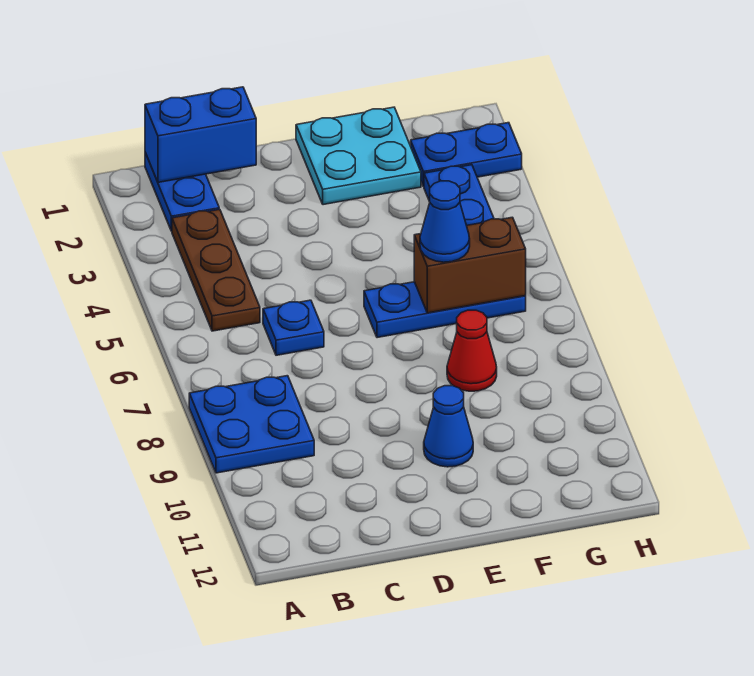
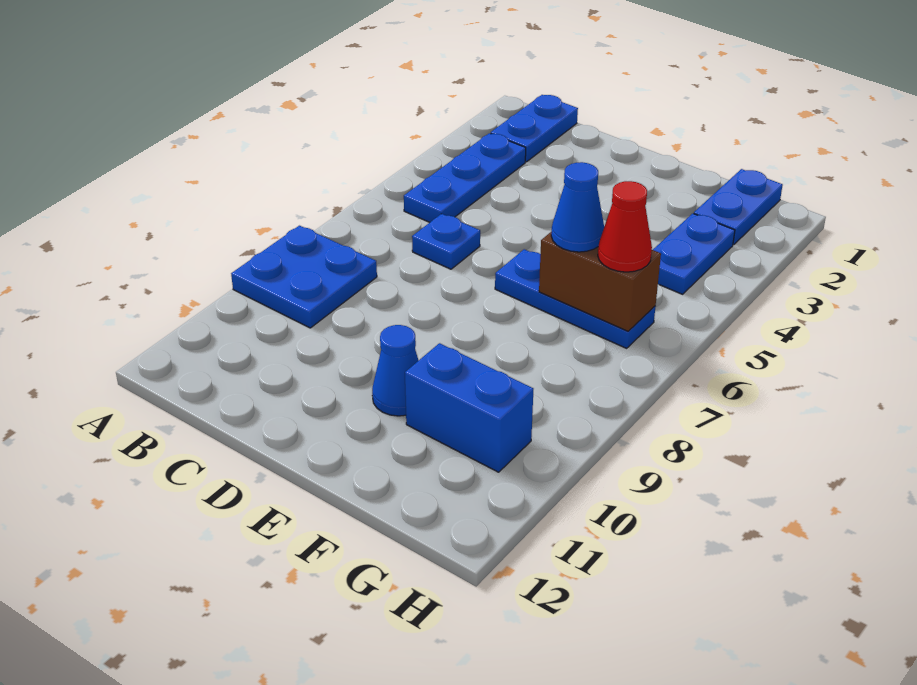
blue 1x2 brick [145,87,256,182] -> blue 1x2 brick moved to [405,343,533,472]
brown 1x3 plate [172,209,260,331] -> blue 1x3 plate [404,133,526,223]
cyan 2x2 plate [296,107,421,205] -> none
red 1x1 cone [447,310,497,391] -> red 1x1 cone moved to [598,181,652,272]
blue 1x2 plate [411,123,522,187] -> blue 1x2 plate turned to [694,169,783,245]

